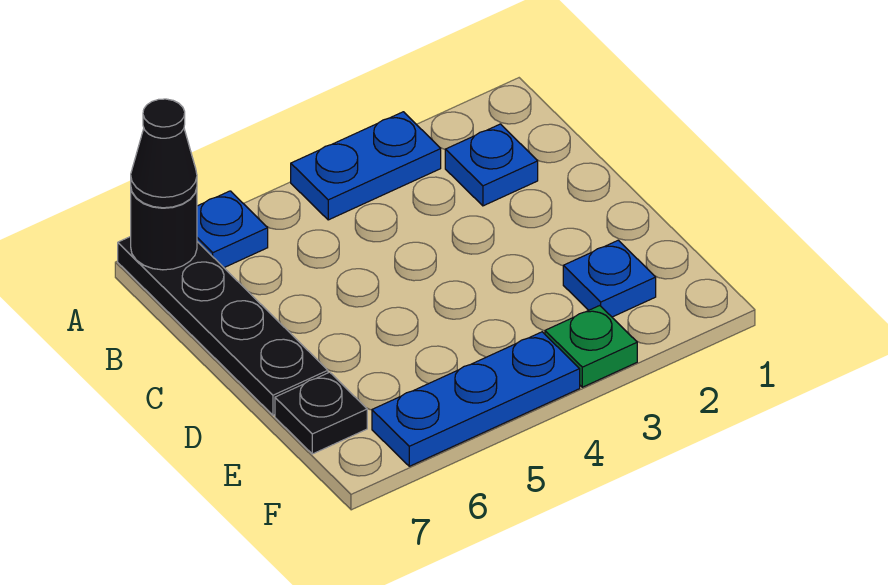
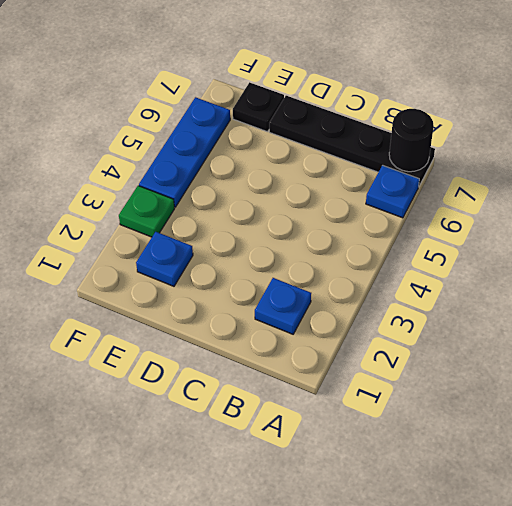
blue 1x2 plate [291,112,441,220] -> none
black 1x1 cone [131,99,197,208] -> none

